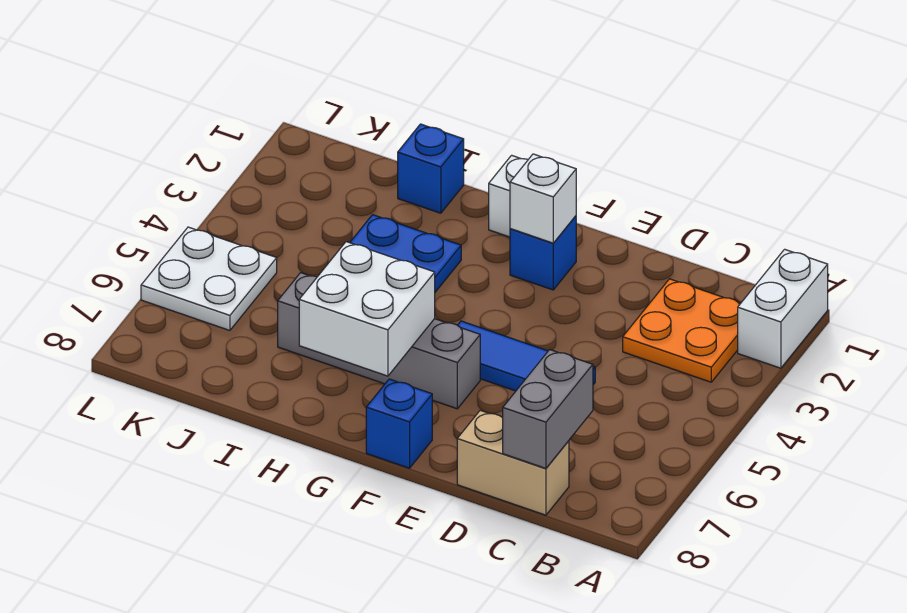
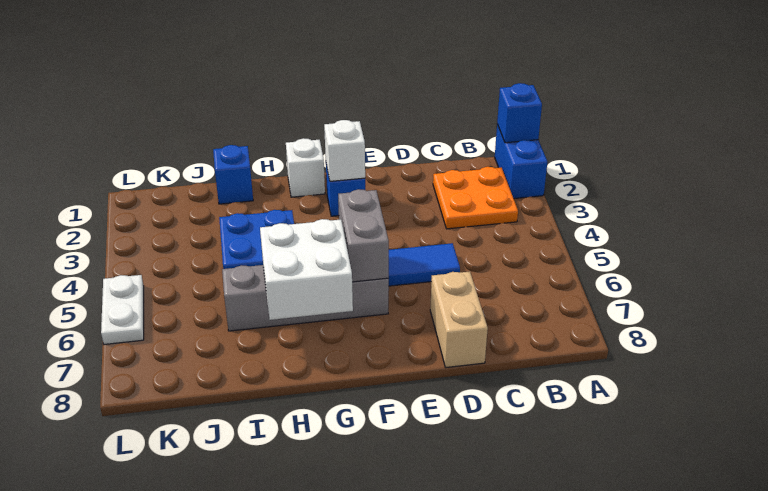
white 1x2 brick [738,249,828,368] -> blue 1x2 brick [495,124,547,199]
grey 1x2 brick [503,350,593,468] -> grey 1x2 brick moved to [338,189,389,282]
tan 1x2 brick [457,410,569,515] -> tan 1x2 brick turned to [430,271,488,367]
blue 1x1 brick [366,379,432,468] -> blue 1x1 brick moved to [497,83,542,143]
white 2x2 plate [141,227,277,331] -> white 1x2 plate [101,275,144,344]

